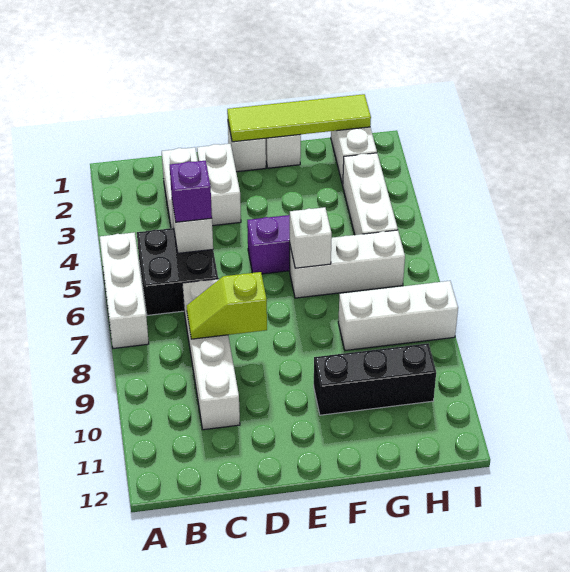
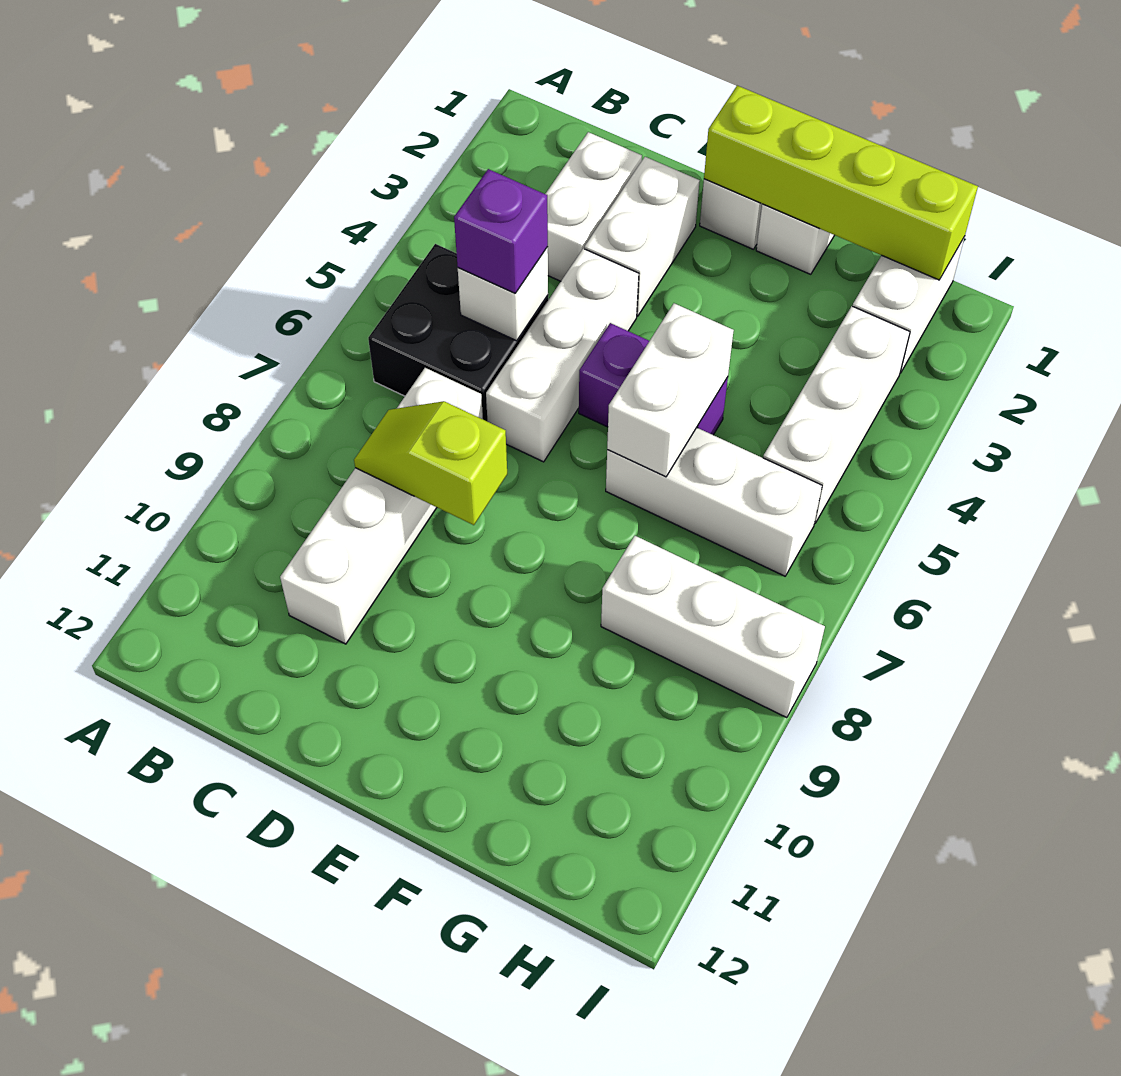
white 1x3 brick [100,232,149,349] -> white 1x3 brick moved to [486,249,639,462]
lime 1x4 tile [227,94,371,142] -> lime 1x4 brick [704,86,978,280]
white 1x1 brick [290,207,332,268] -> white 1x2 brick [607,303,734,477]
black 1x3 brick [314,343,436,415] -> none

